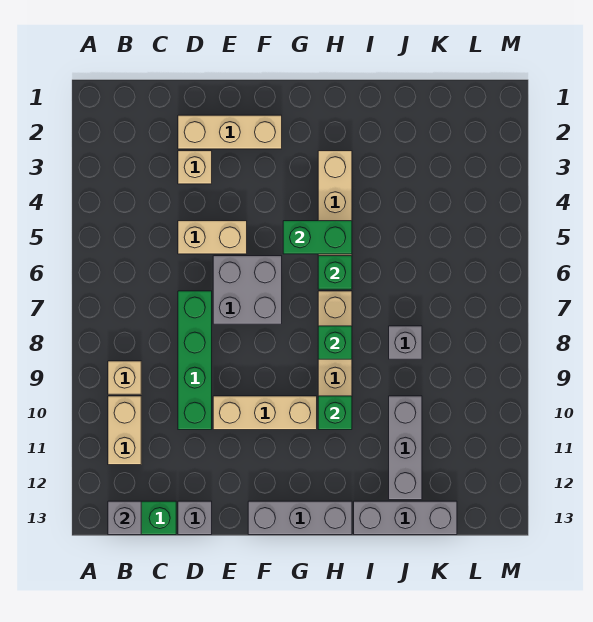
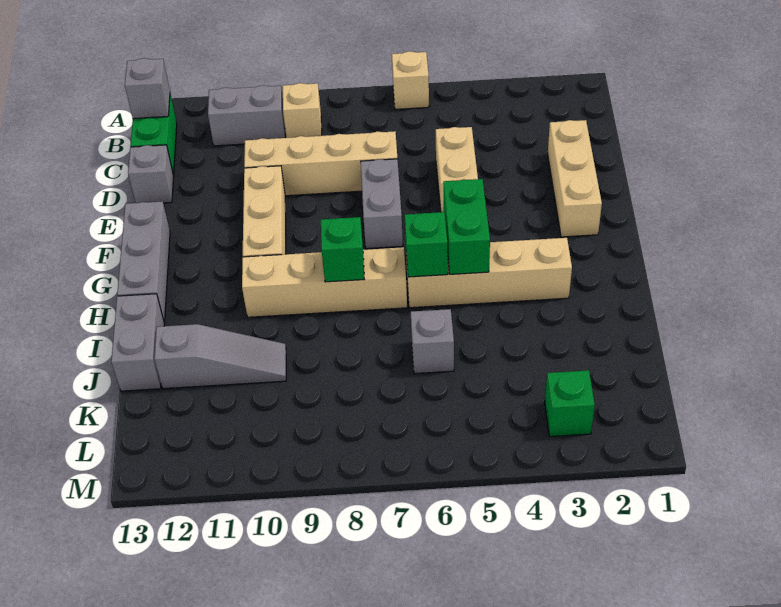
tan 1x2 brick [108,396,141,465] -> grey 1x2 brick [208,85,285,146]
tan 1x1 brick [178,151,212,184] -> tan 1x1 brick moved to [392,51,429,109]
green 1x4 brick [178,291,212,430] -> tan 1x4 brick [244,131,397,196]
grey 2x2 brick [213,256,282,324] -> grey 1x2 brick [361,159,403,249]
green 1x1 brick [318,396,352,430] -> green 1x1 brick moved to [545,370,595,437]
grey 1x3 brick [354,501,457,535] -> grey 1x2 brick [111,294,164,391]
grey 1x1 brick [389,326,422,359] -> grey 1x1 brick moved to [411,309,454,374]
grey 1x3 brick [389,396,422,500] -> grey 1x3 slope [154,324,286,389]

